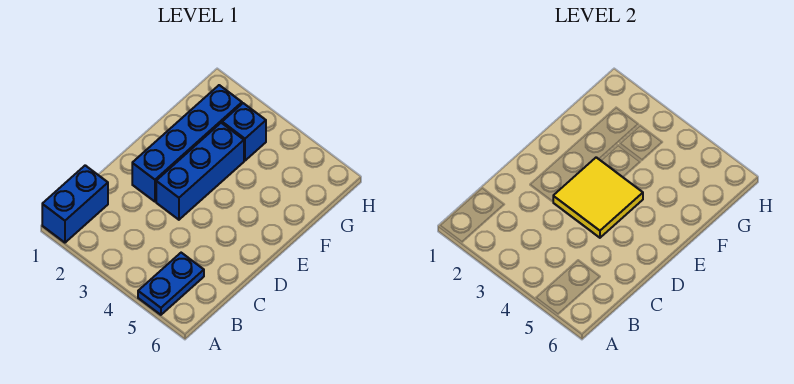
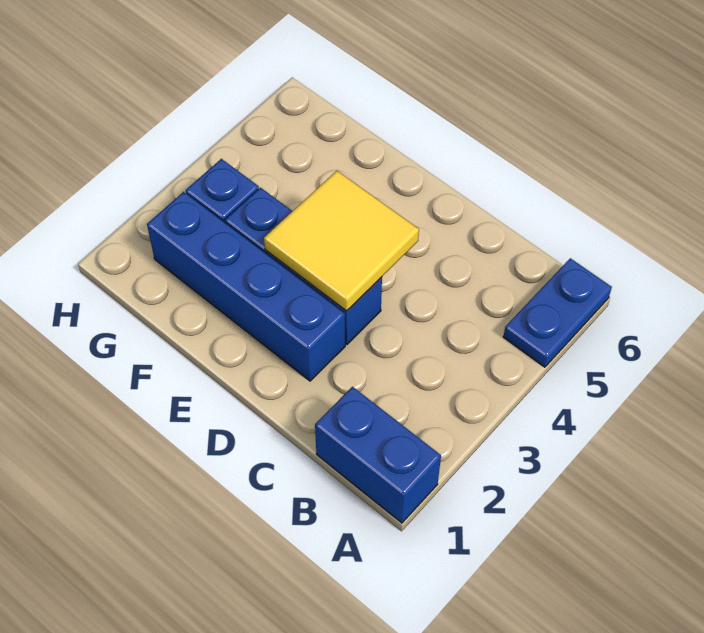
blue 1x2 plate [138,253,204,315] -> blue 1x2 plate turned to [503,258,612,367]

